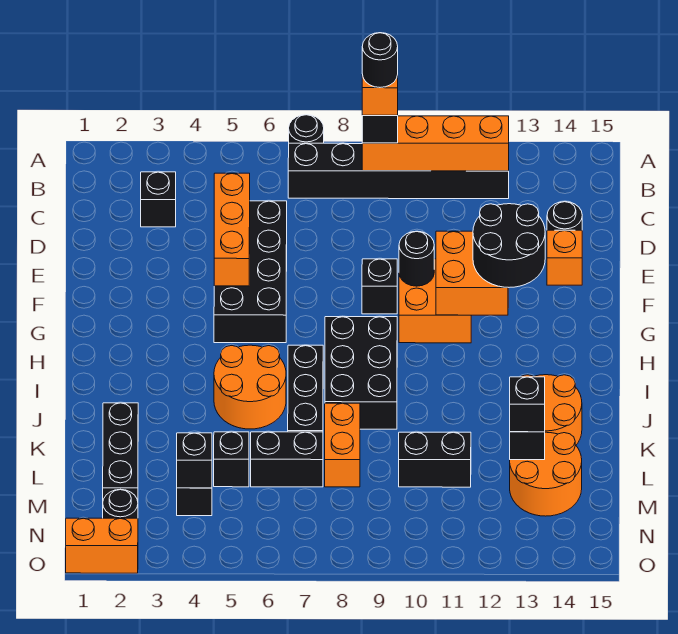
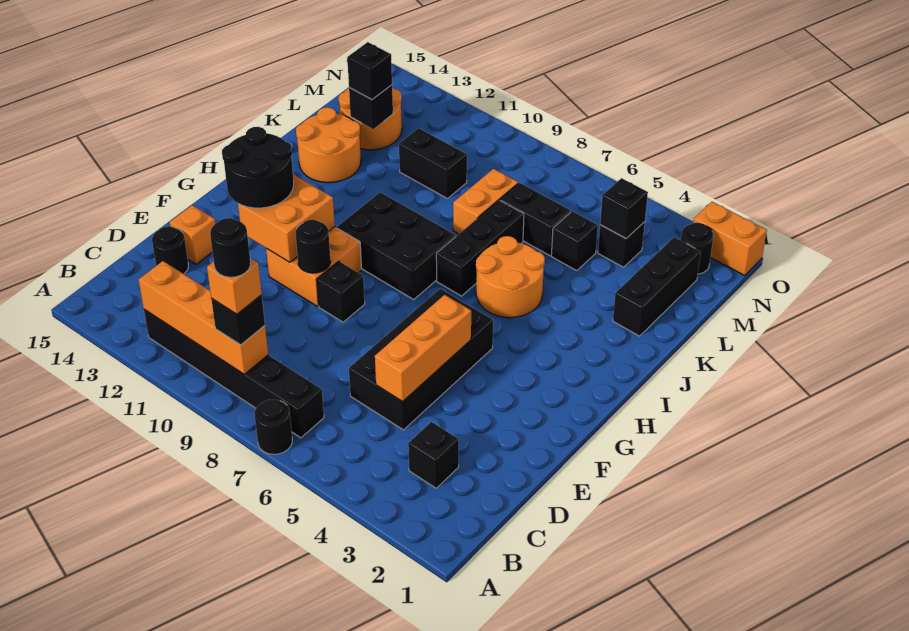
black 2x3 brick [325,317,397,429] -> black 2x3 brick turned to [337,192,456,299]

